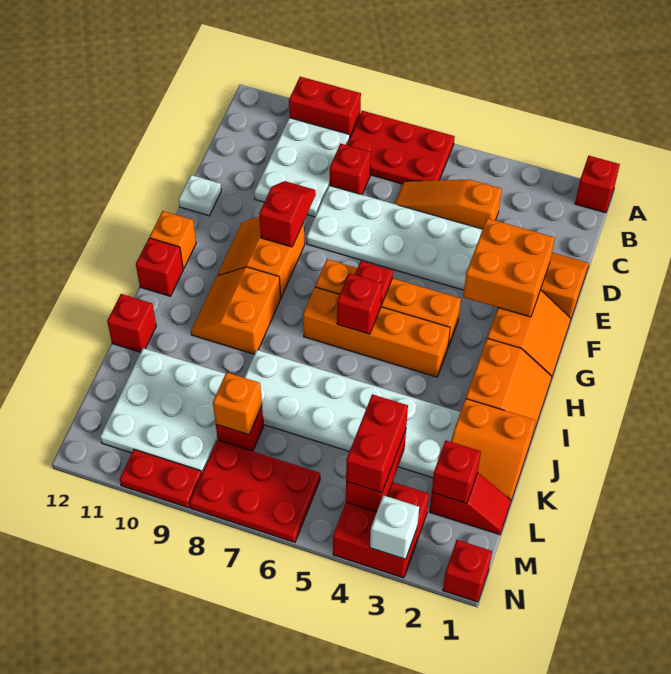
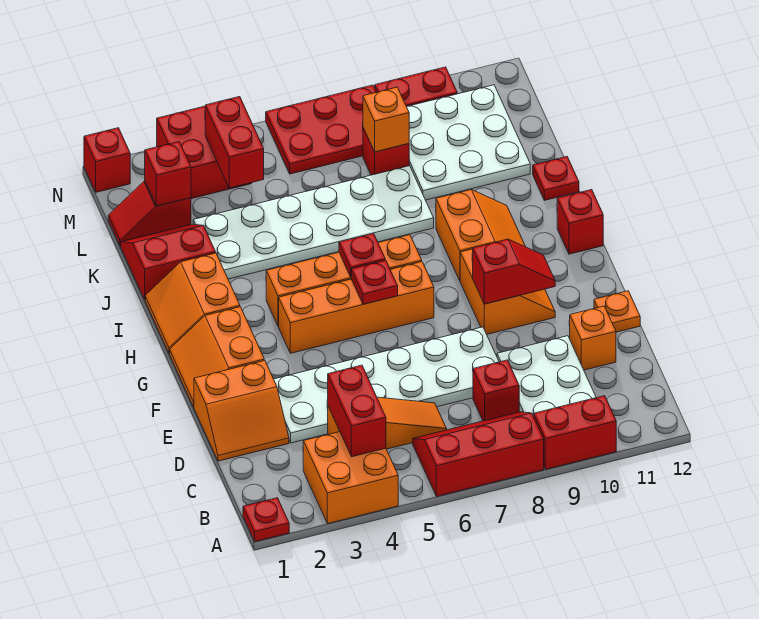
red 1x1 brick [575,156,620,213] -> red 1x1 plate [243,498,289,542]
red 2x3 plate [347,111,455,184] -> red 2x3 slope [413,412,544,496]
orange 2x2 brick [463,218,555,317] -> orange 2x2 brick moved to [303,432,398,524]
red 1x2 slope [259,181,316,247] -> red 1x2 slope turned to [473,239,555,304]
white 1x1 plate [179,175,221,216] -> orange 1x1 plate [594,291,640,332]
orange 1x1 brick [150,211,196,269] -> orange 1x1 brick moved to [569,306,616,370]
red 1x1 brick [337,273,382,334] -> red 1x1 plate [339,233,385,277]
orange 2x2 slope [451,399,536,500] -> red 2x2 slope [121,224,216,299]
red 1x1 brick [107,294,156,352] -> red 1x1 plate [533,157,579,200]
red 1x2 brick [346,394,408,493] -> red 1x2 brick moved to [328,365,386,457]
white 1x1 brick [370,495,419,559] -> none

